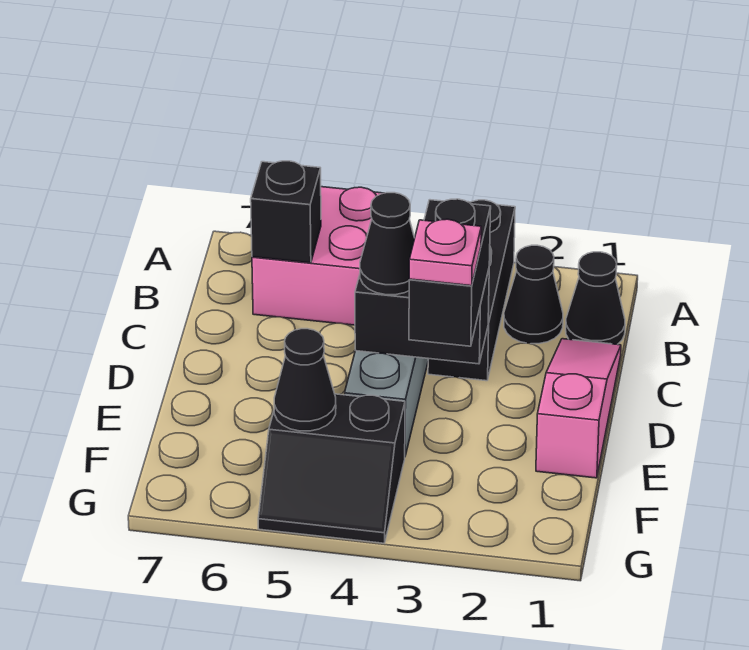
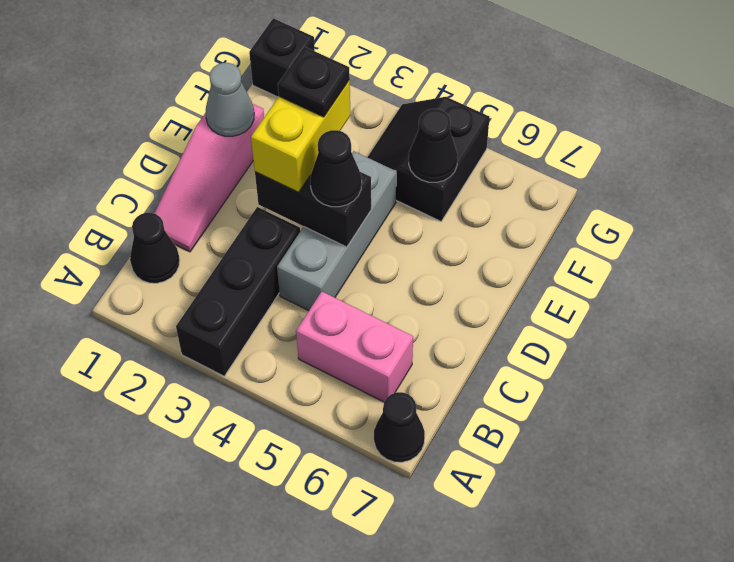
pink 2x2 brick [252,187,383,325] -> pink 1x2 brick [296,292,413,402]
black 1x1 cone [504,245,563,344] -> black 1x1 cone moved to [374,392,425,462]
black 1x1 brick [251,161,321,263] -> black 1x1 brick moved to [249,18,315,97]
black 1x2 brick [409,199,491,346] -> yellow 1x2 brick [251,80,351,193]
none -> grey 1x1 cone [205,63,254,136]
pink 1x1 plate [409,219,481,286] -> black 1x1 plate [278,47,350,117]
black 2x2 slope [258,394,405,543] -> black 2x2 slope turned to [367,97,490,221]

